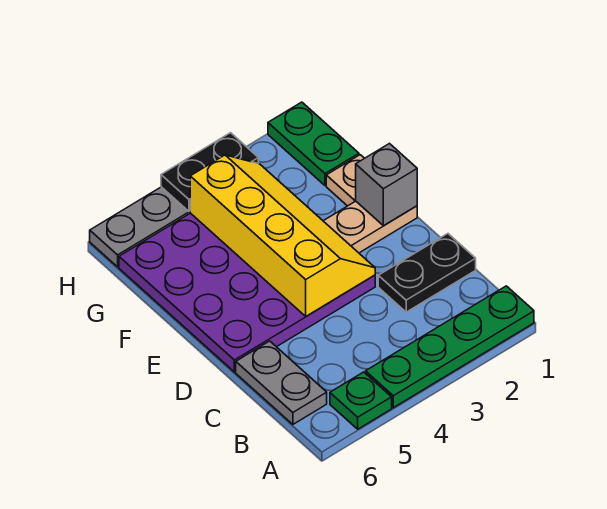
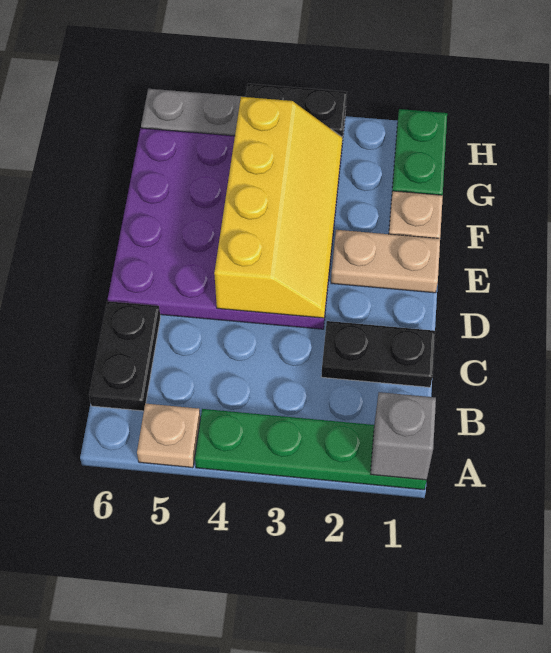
green 1x1 plate [330,372,392,429] -> tan 1x1 plate [137,404,200,468]
grey 1x2 plate [236,341,327,424] -> black 1x2 plate [89,301,160,411]
grey 1x1 brick [356,144,417,226] -> grey 1x1 brick moved to [371,392,436,480]

